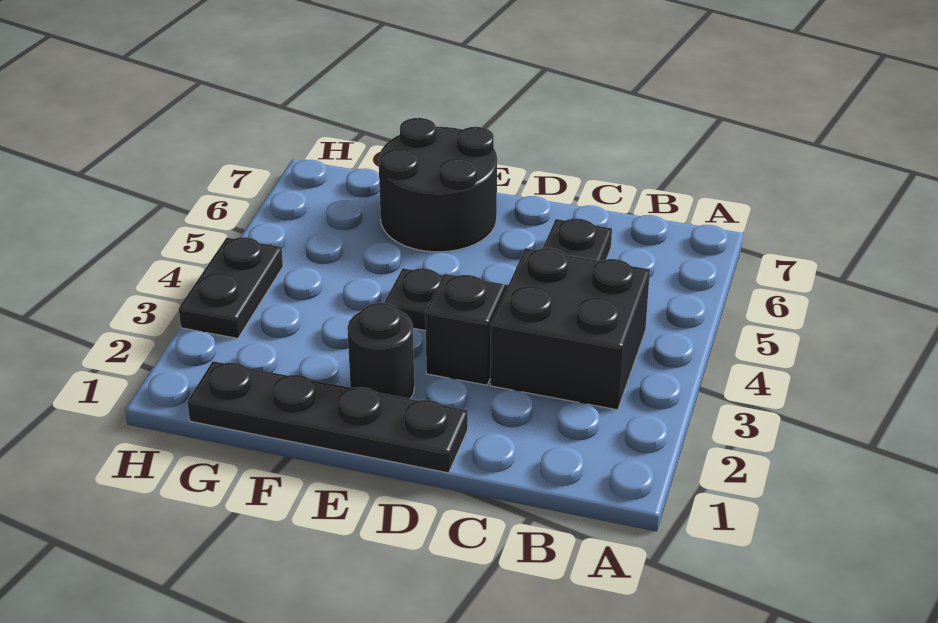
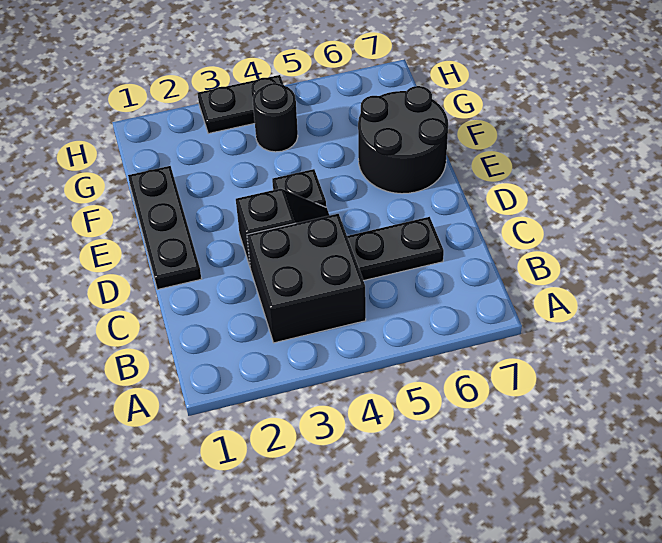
black 1x4 plate [187,361,468,473] -> black 1x3 plate [128,166,201,290]
black 1x1 round brick [347,303,414,399] -> black 1x1 round brick moved to [253,83,298,152]

